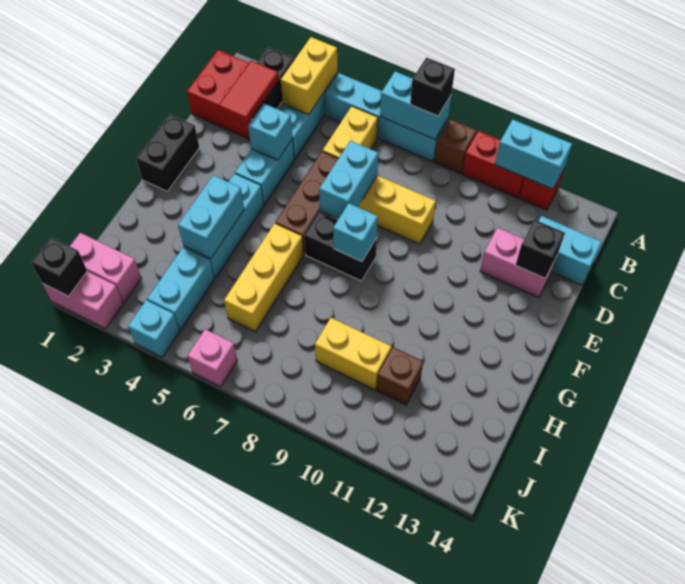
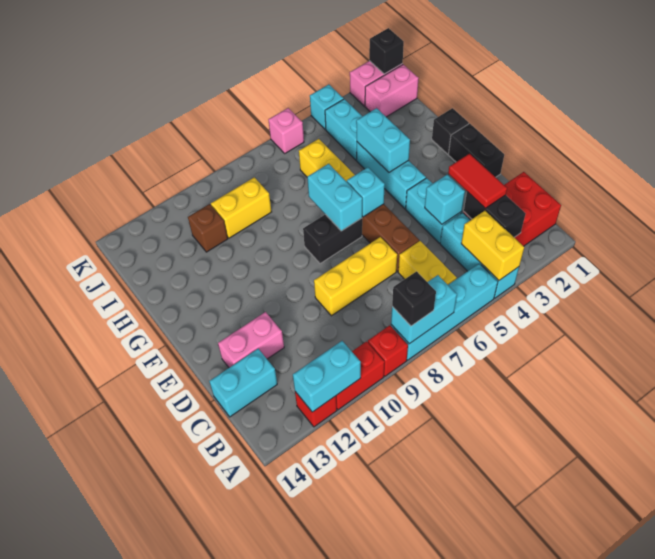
brown 1x1 brick [434,119,477,173] -> red 1x1 brick [368,325,408,376]
cyan 1x2 brick [319,141,378,219] -> cyan 1x2 brick moved to [307,164,362,231]
black 1x1 brick [516,220,565,278] -> black 1x1 brick moved to [432,108,469,154]
cyan 1x1 brick [333,203,378,262] -> cyan 1x1 brick moved to [347,167,385,217]

